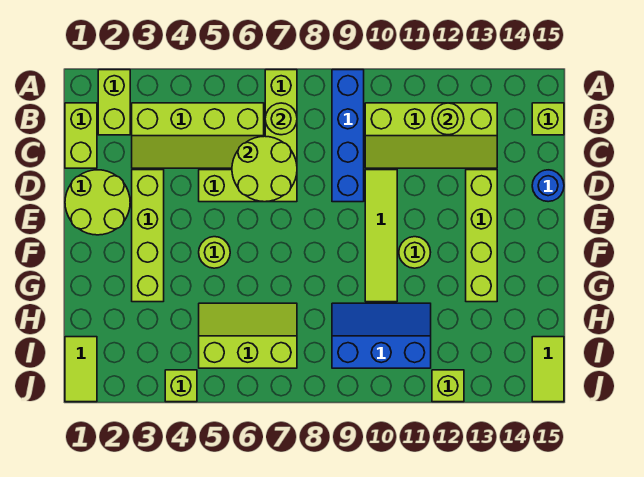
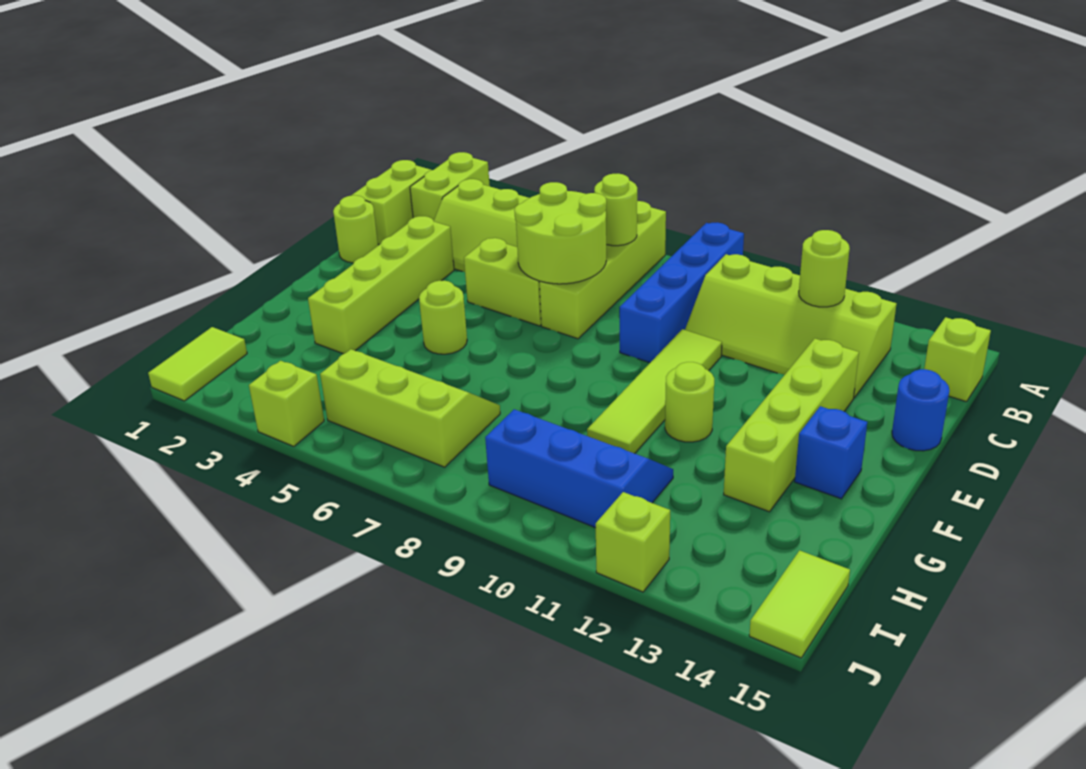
lime 2x2 round brick [65,170,130,235] -> lime 1x1 round brick [333,195,378,263]
none -> blue 1x1 brick [795,406,867,499]

